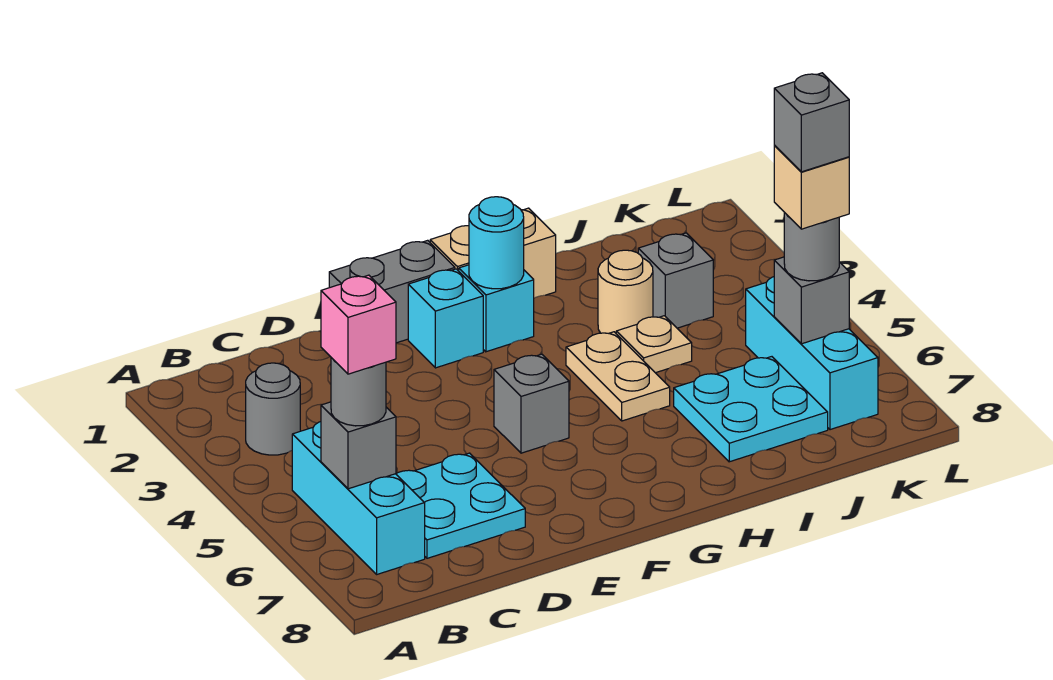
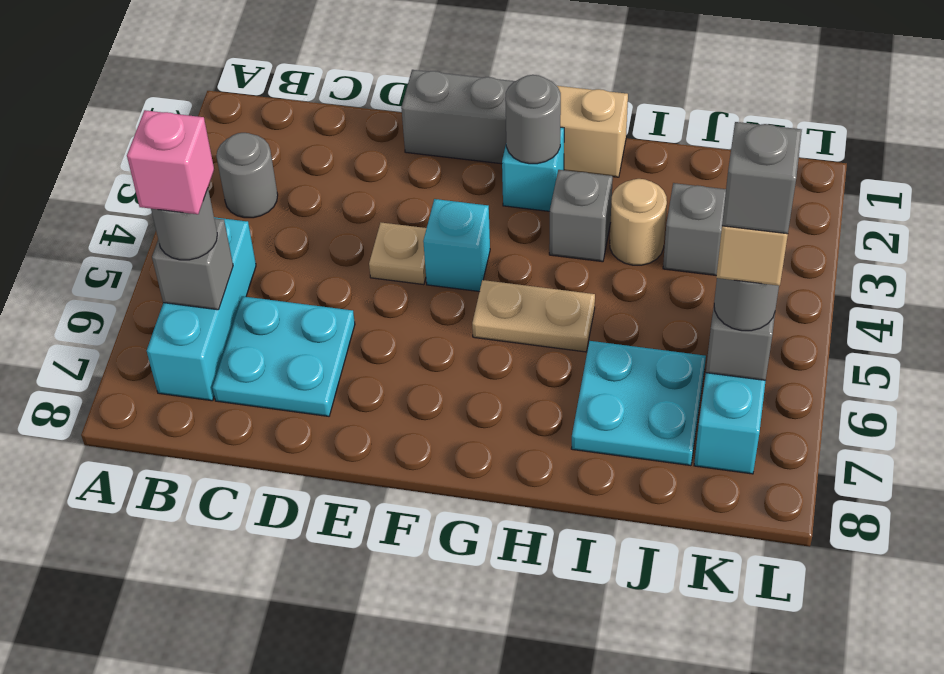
cyan 1x1 brick [408,269,483,368] -> cyan 1x1 brick moved to [423,199,490,292]
grey 1x1 brick [494,354,569,453] -> grey 1x1 brick moved to [549,170,613,262]
cyan 1x1 round brick [469,197,524,289] -> grey 1x1 round brick [505,75,561,164]
tan 1x2 plate [566,332,670,421] -> tan 1x2 plate turned to [472,280,595,352]
tan 1x1 plate [616,316,692,373] -> tan 1x1 plate moved to [369,223,427,285]

